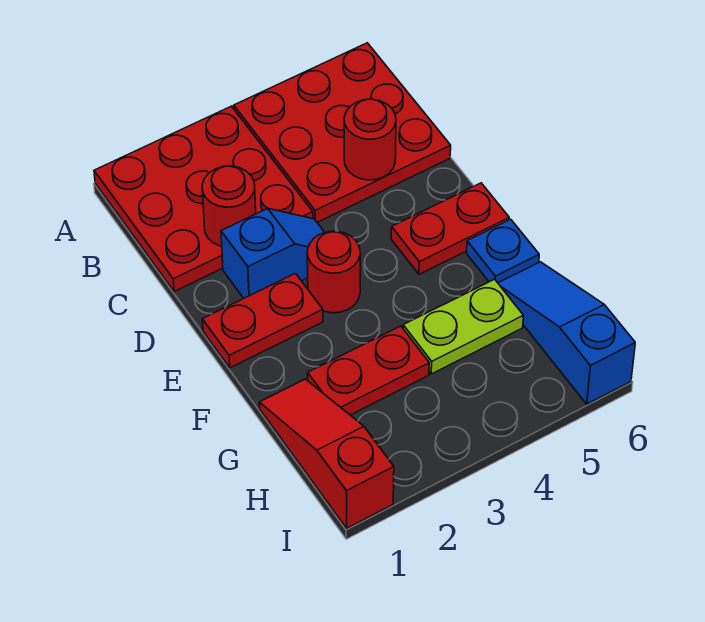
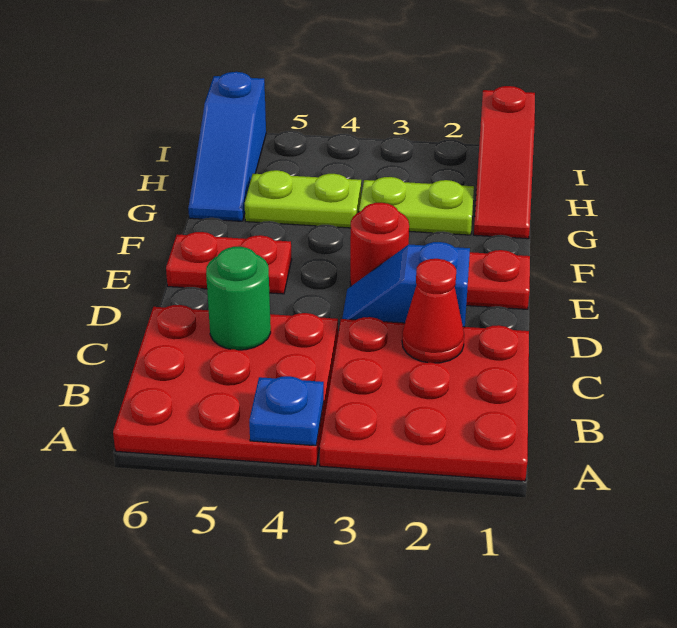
red 1x1 round brick [202,166,256,246] -> red 1x1 cone [402,259,464,363]
red 1x1 round brick [344,99,396,180] -> green 1x1 round brick [206,247,271,350]
blue 1x1 plate [467,219,539,283] -> blue 1x1 plate moved to [249,376,324,446]
red 1x2 plate [308,326,429,415] -> lime 1x2 plate [359,177,474,235]

